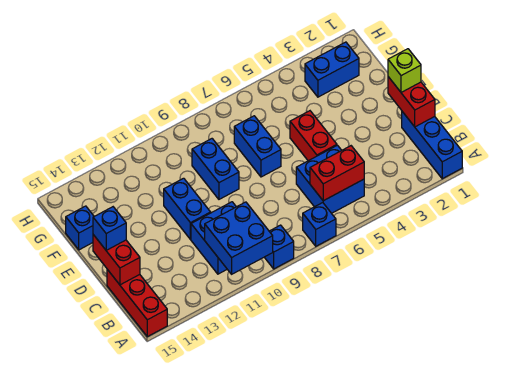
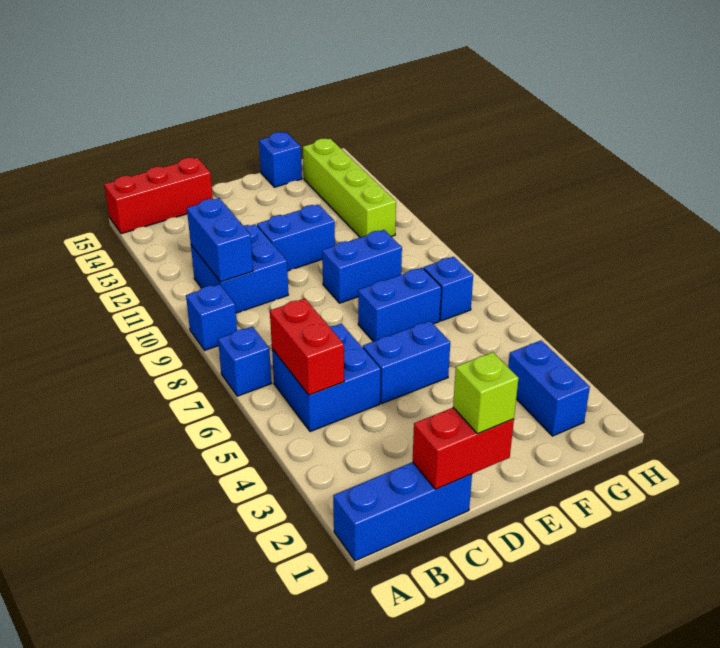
blue 2x2 brick [205,202,273,274] -> blue 1x2 brick [187,198,253,282]
red 1x2 brick [93,235,140,285] -> none
red 1x2 brick [290,111,337,161] -> blue 1x2 brick [363,321,450,403]
blue 1x1 brick [93,207,126,250] -> blue 1x1 brick moved to [424,257,473,321]
none -> lime 1x4 brick [303,138,396,237]

